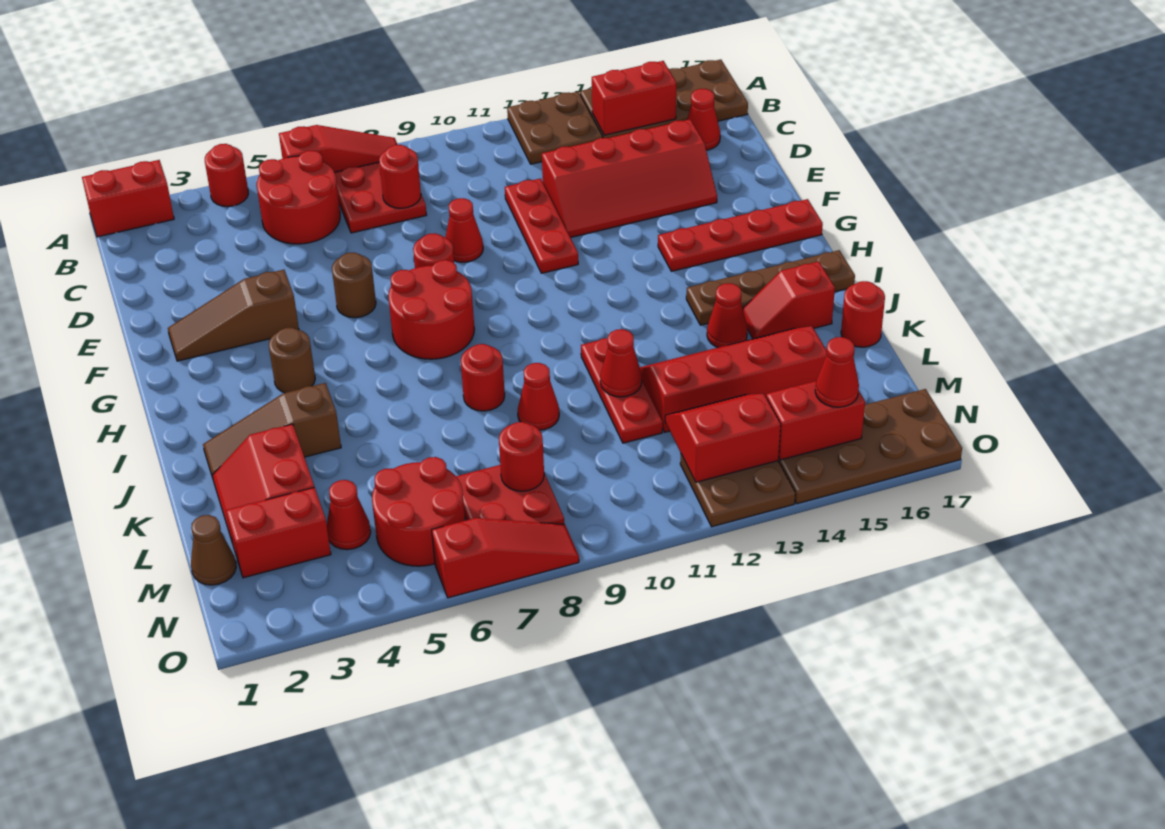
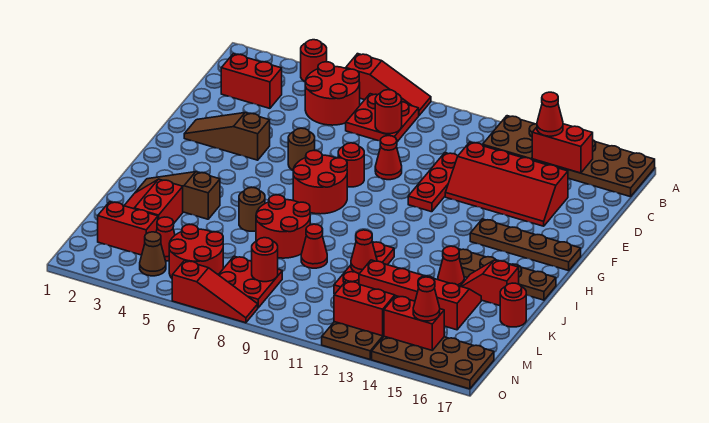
red 1x2 brick [82,160,174,237] -> red 1x2 brick moved to [221,54,282,108]
red 1x1 cone [687,89,720,150] -> red 1x1 cone moved to [537,92,563,136]
red 1x4 plate [658,199,823,271] -> brown 1x4 plate [470,219,581,271]
brown 1x1 round brick [269,328,315,393] -> brown 1x1 round brick moved to [239,187,265,231]
red 1x1 round brick [461,344,505,411] -> red 2x2 round brick [256,195,310,258]
brown 1x1 cone [191,515,236,585] -> brown 1x1 cone moved to [140,232,166,276]

